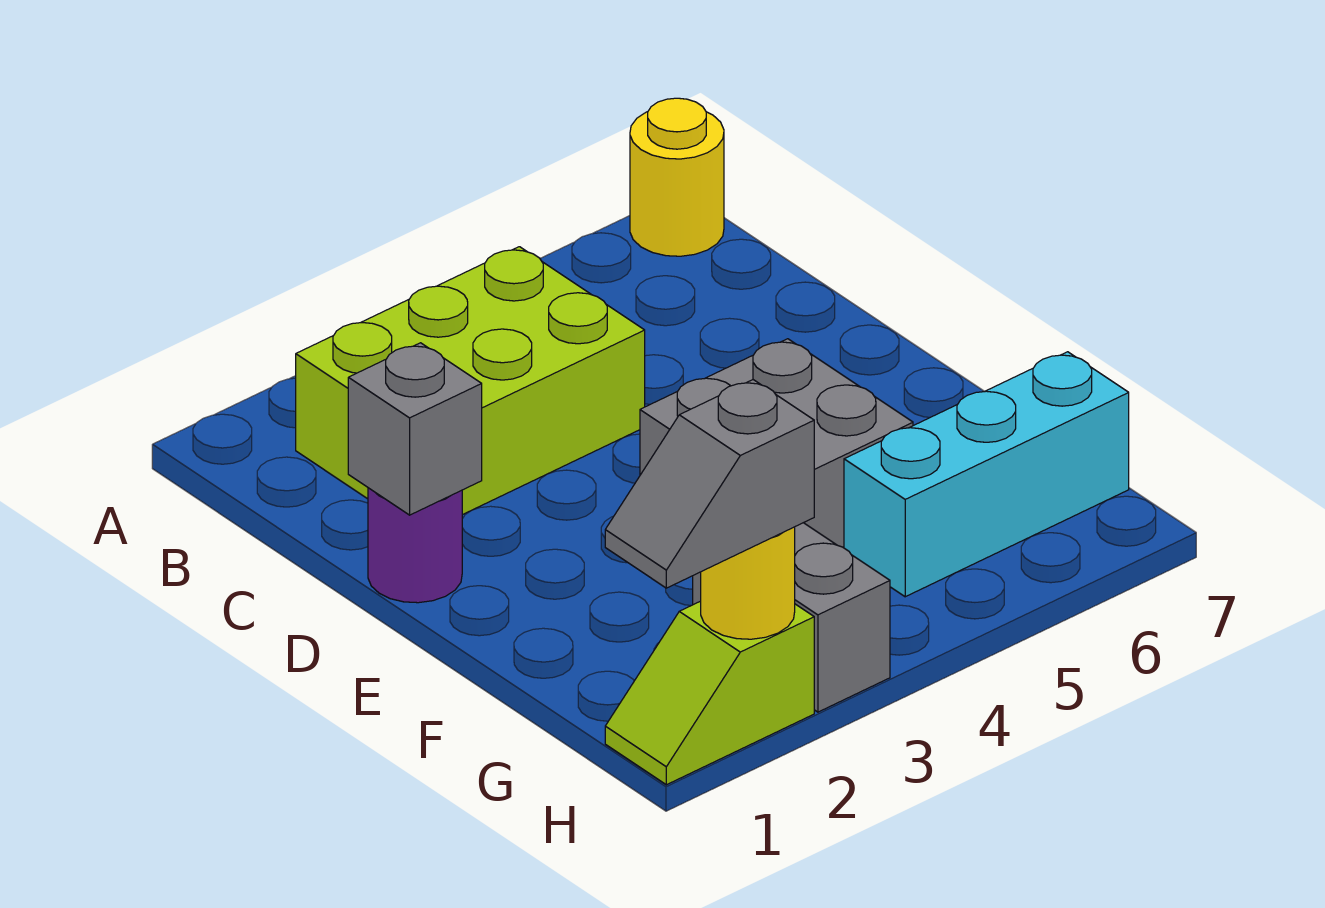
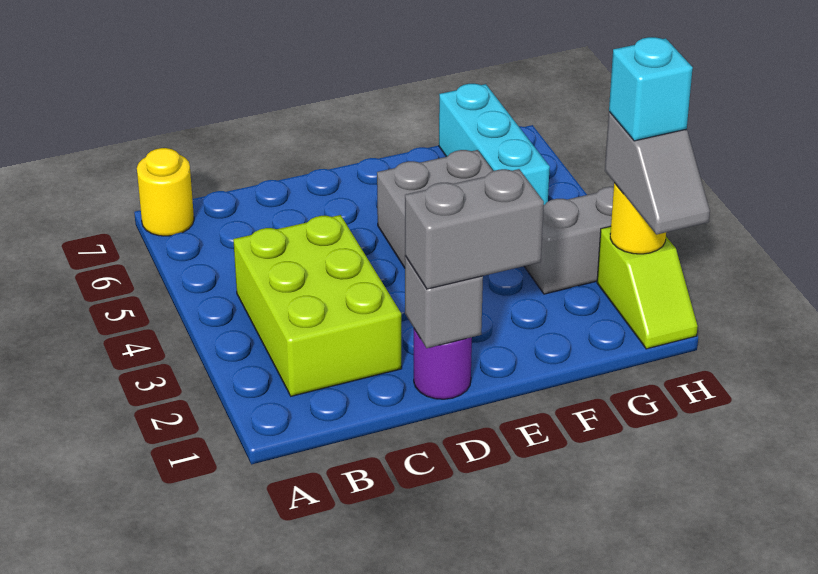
none -> grey 1x2 brick [405,169,544,289]
none -> cyan 1x1 brick [609,37,693,141]

